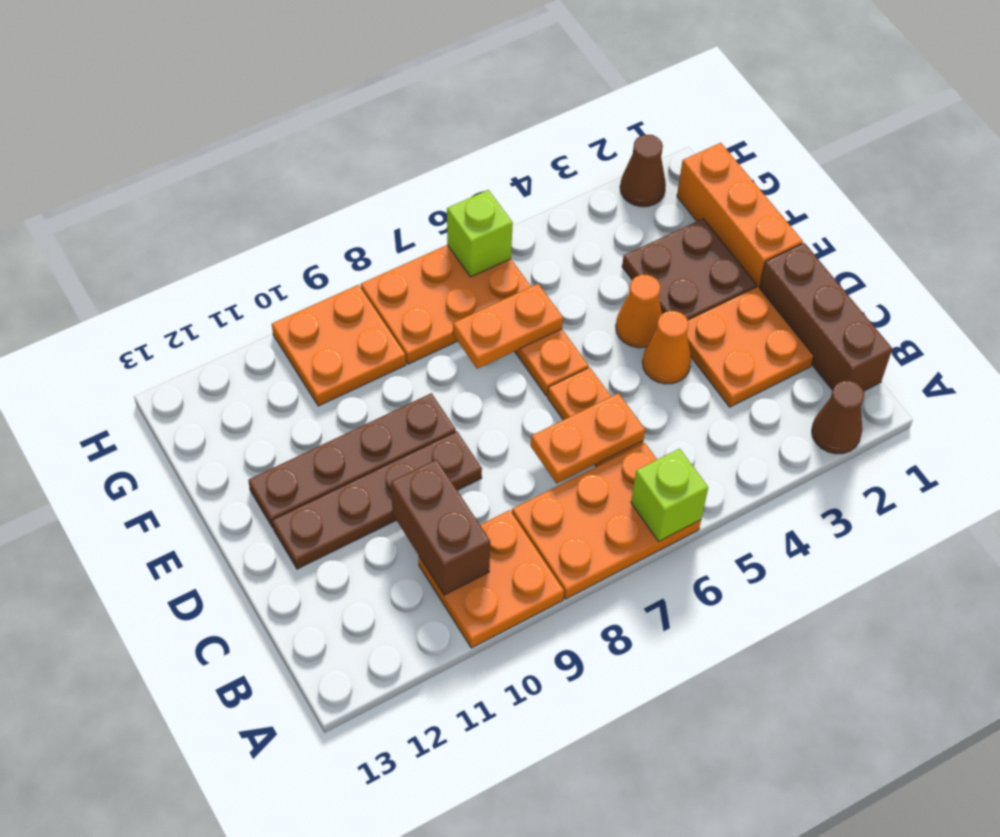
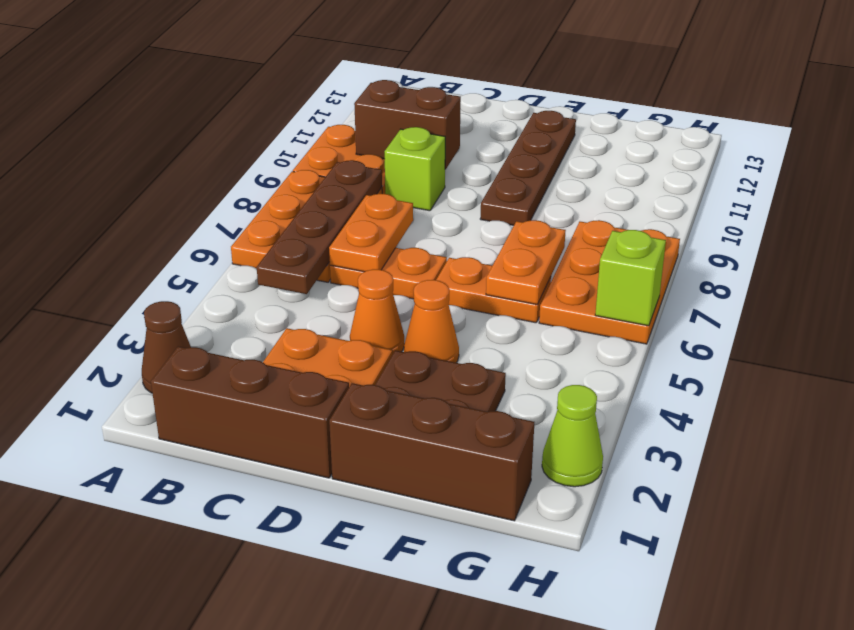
lime 1x1 brick [631,449,708,541] -> lime 1x1 brick moved to [385,127,445,211]
brown 1x4 plate [272,431,482,569] -> brown 1x4 plate moved to [257,160,382,294]
orange 1x3 brick [677,143,803,287] -> brown 1x3 brick [329,383,534,521]
orange 2x2 plate [272,285,406,406] -> none
brown 1x1 cone [620,135,666,207] -> lime 1x1 cone [542,385,603,487]

